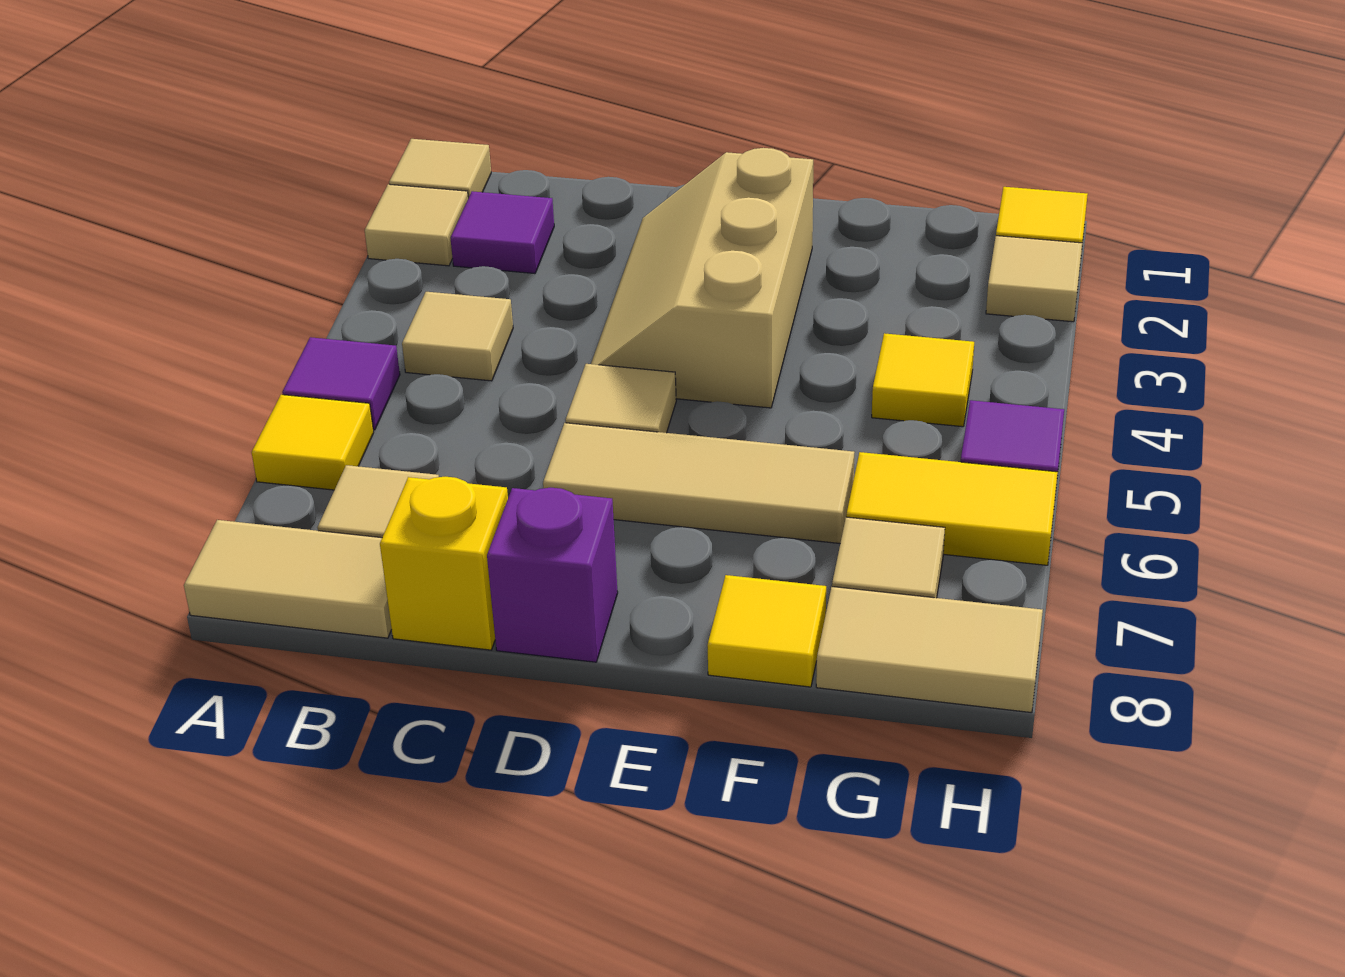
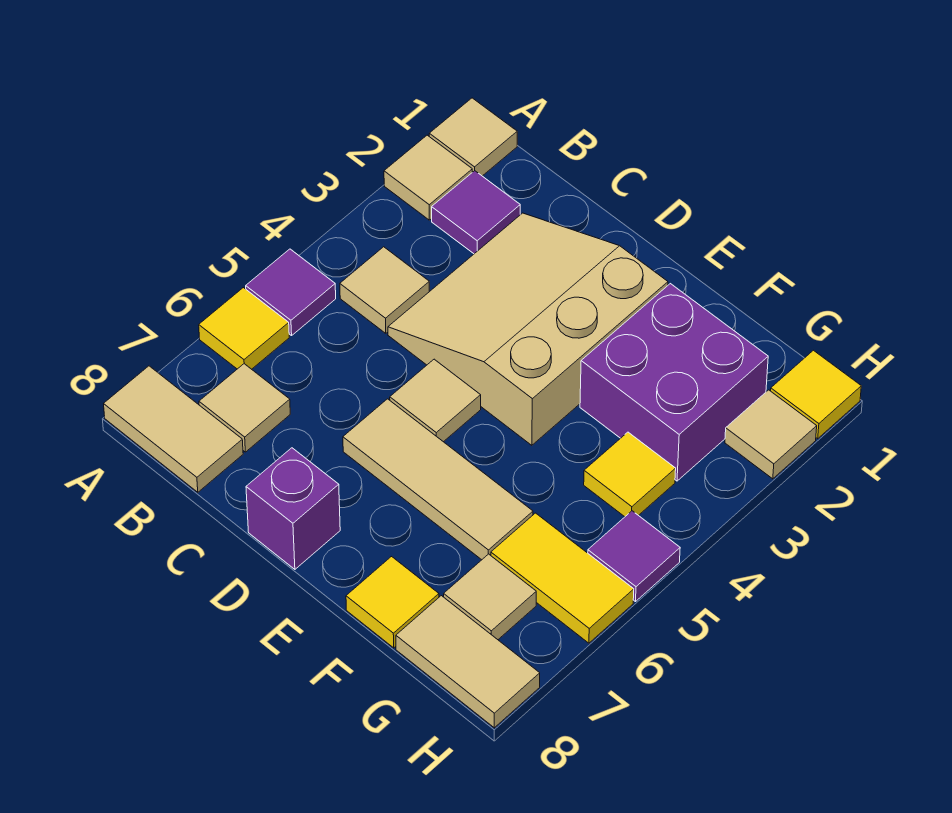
yellow 1x1 brick [380,477,508,650] -> none
tan 2x3 slope [591,148,813,408] -> tan 3x3 slope [388,213,668,445]
none -> purple 2x2 brick [580,284,768,481]

